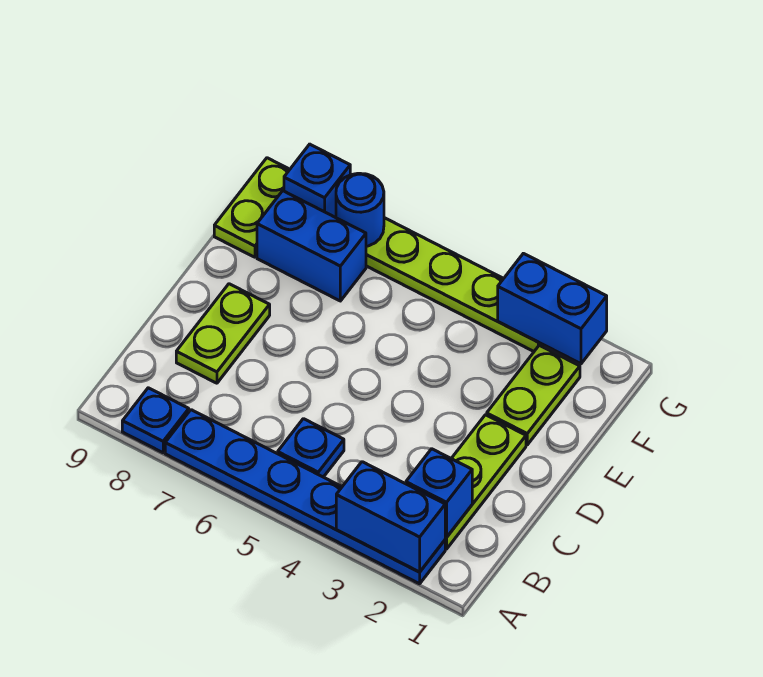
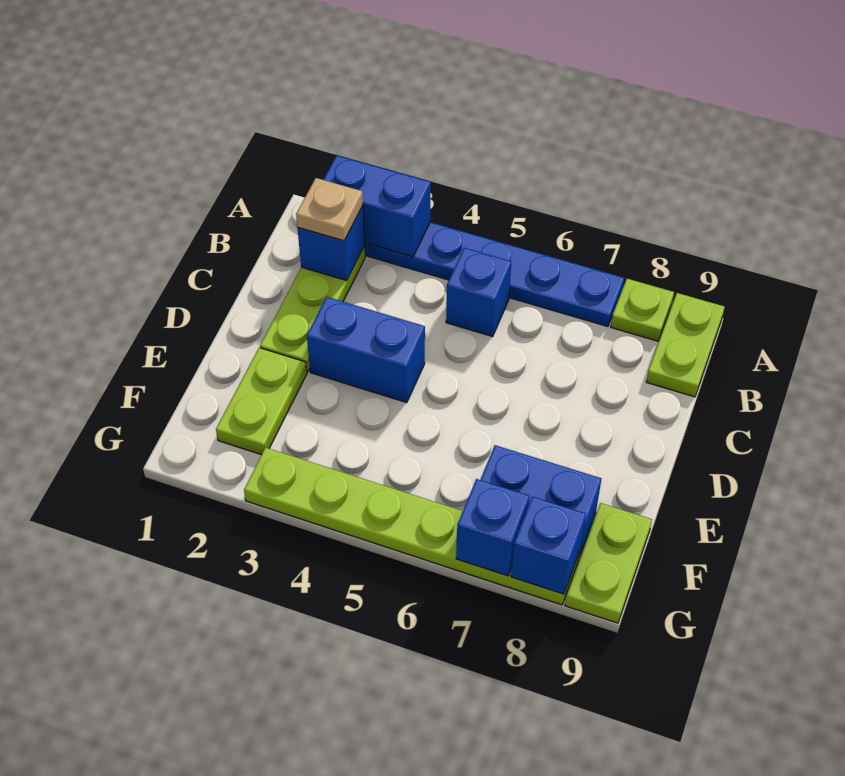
blue 1x1 plate [122,388,189,453] -> lime 1x1 plate [611,279,674,341]
none -> tan 1x1 plate [296,178,363,241]
blue 1x1 plate [278,419,344,477] -> blue 1x1 brick [446,248,511,337]
lime 1x2 plate [176,284,270,383] -> lime 1x2 plate moved to [646,293,725,397]
blue 1x2 brick [498,253,607,364] -> blue 1x2 brick moved to [307,297,425,403]
blue 1x1 round brick [336,173,384,246] -> blue 1x1 brick [456,479,529,576]

